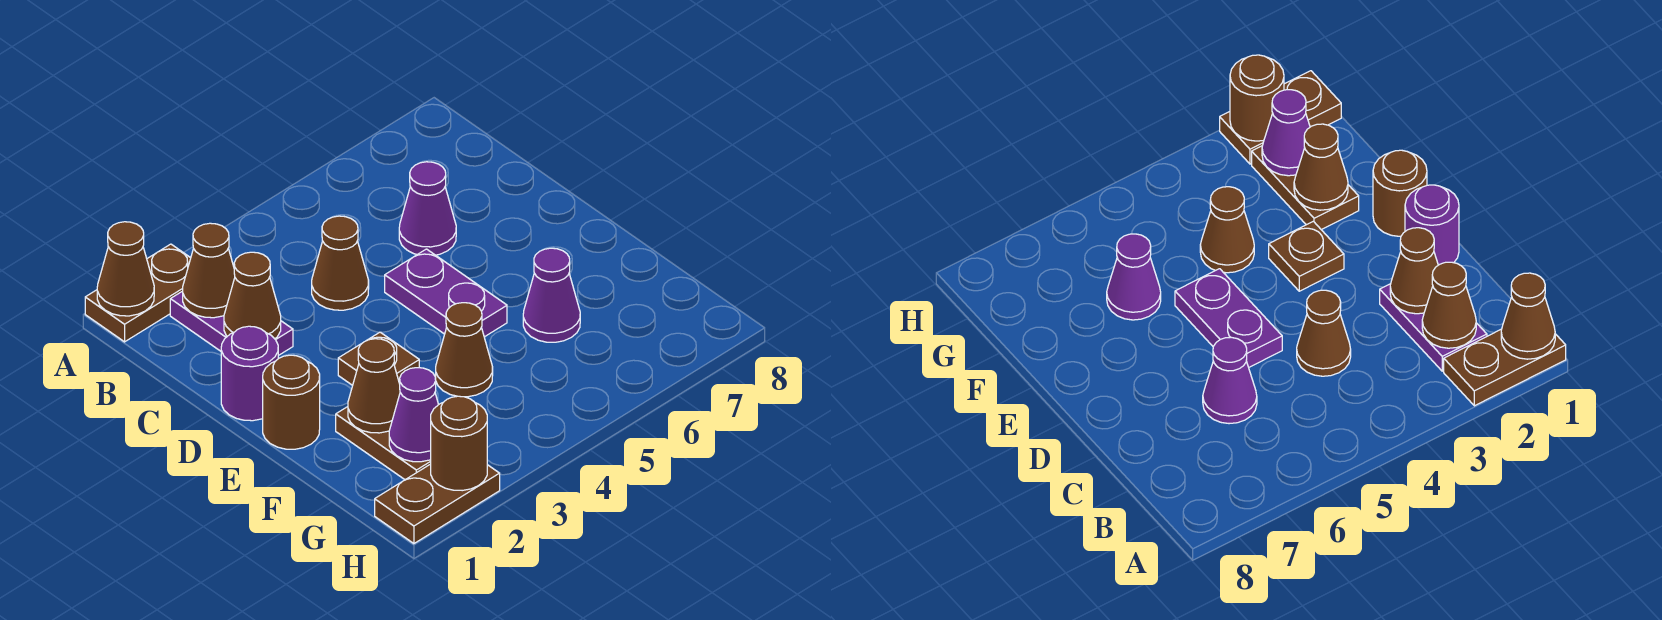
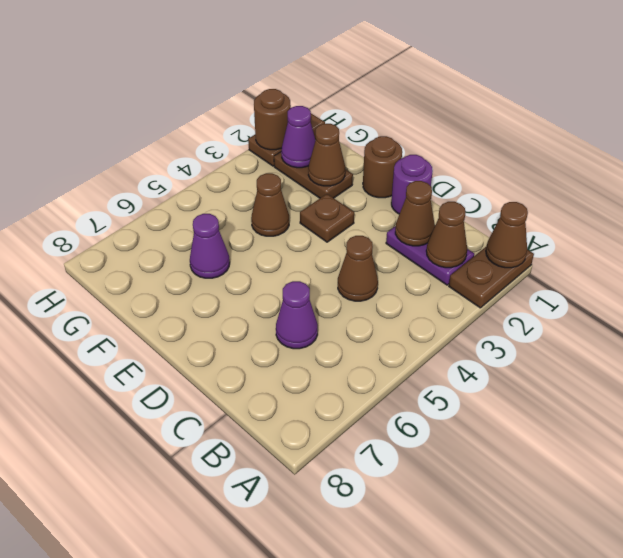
purple 1x2 plate [385,249,507,337] -> none

